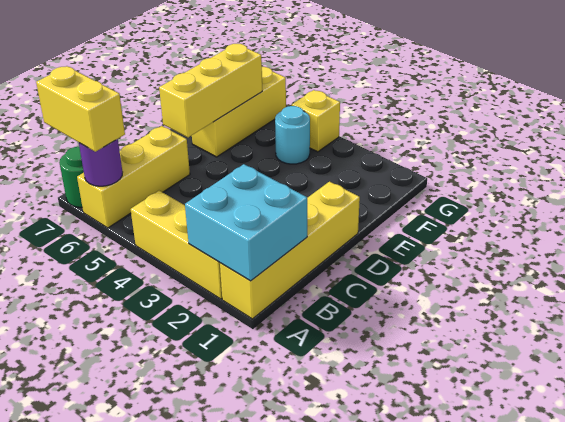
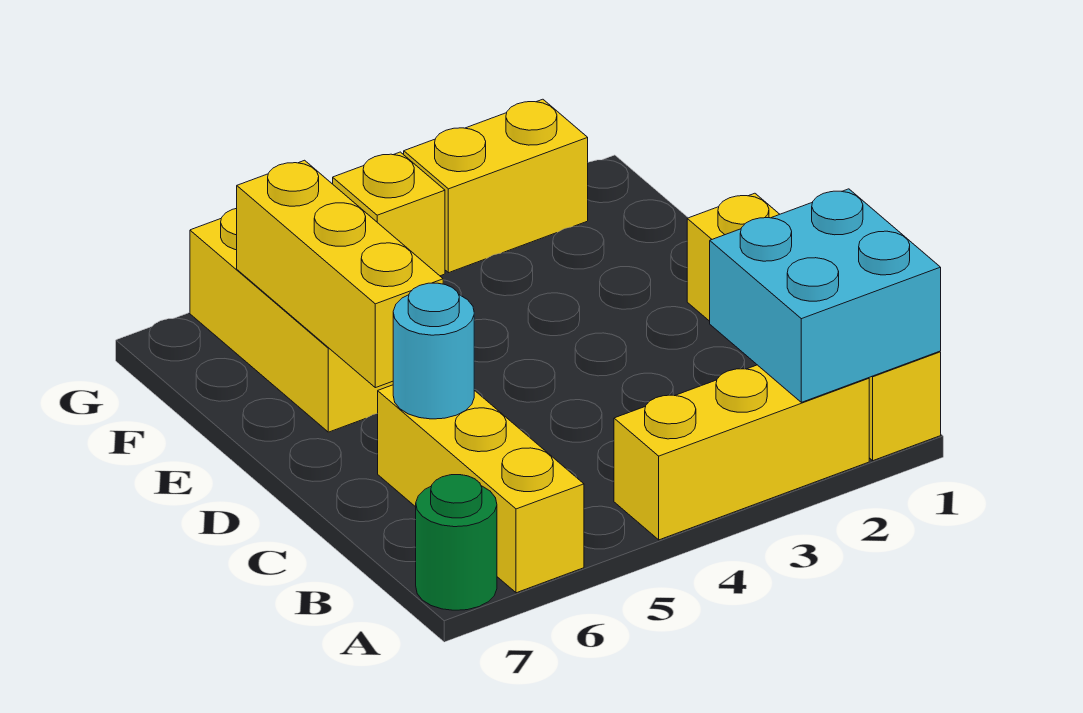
purple 1x1 round brick [79,139,122,186] -> none
yellow 1x2 brick [36,66,125,152] -> yellow 1x2 brick moved to [404,99,588,273]
cyan 1x1 round brick [275,106,310,164] -> cyan 1x1 round brick moved to [393,283,474,419]

